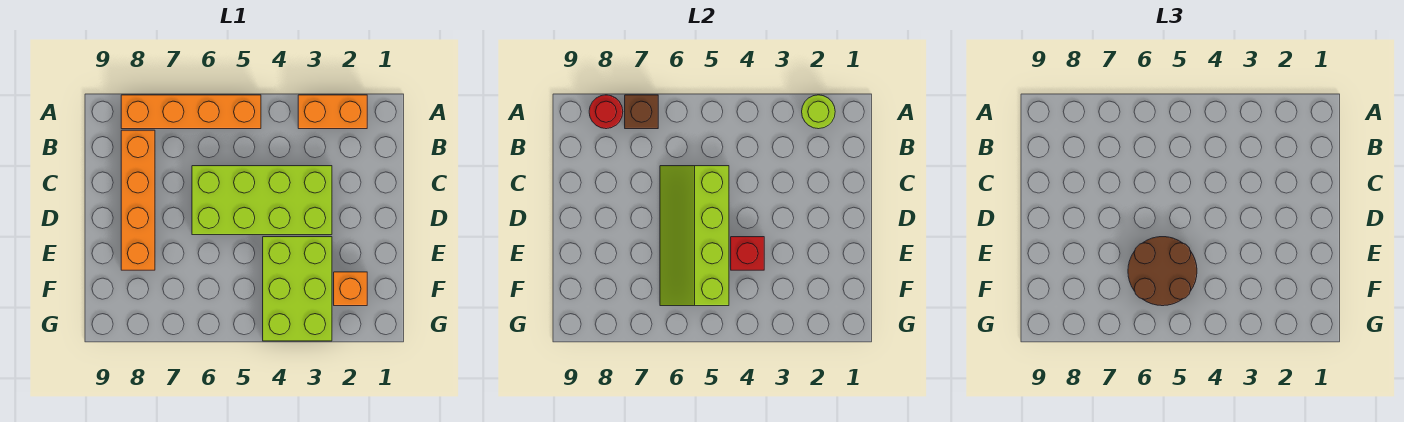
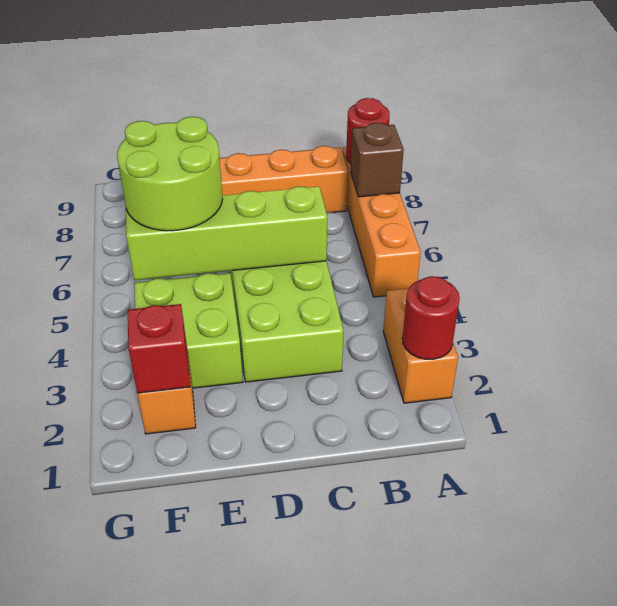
lime 1x1 round brick [802,95,835,129] -> red 1x1 round brick [402,276,460,359]
lime 2x3 brick [263,237,332,341] -> lime 2x2 brick [134,273,243,388]
red 1x1 brick [731,237,764,270] -> red 1x1 brick moved to [128,304,190,393]
brown 2x2 round brick [1128,237,1197,306] -> lime 2x2 round brick [117,117,223,231]

